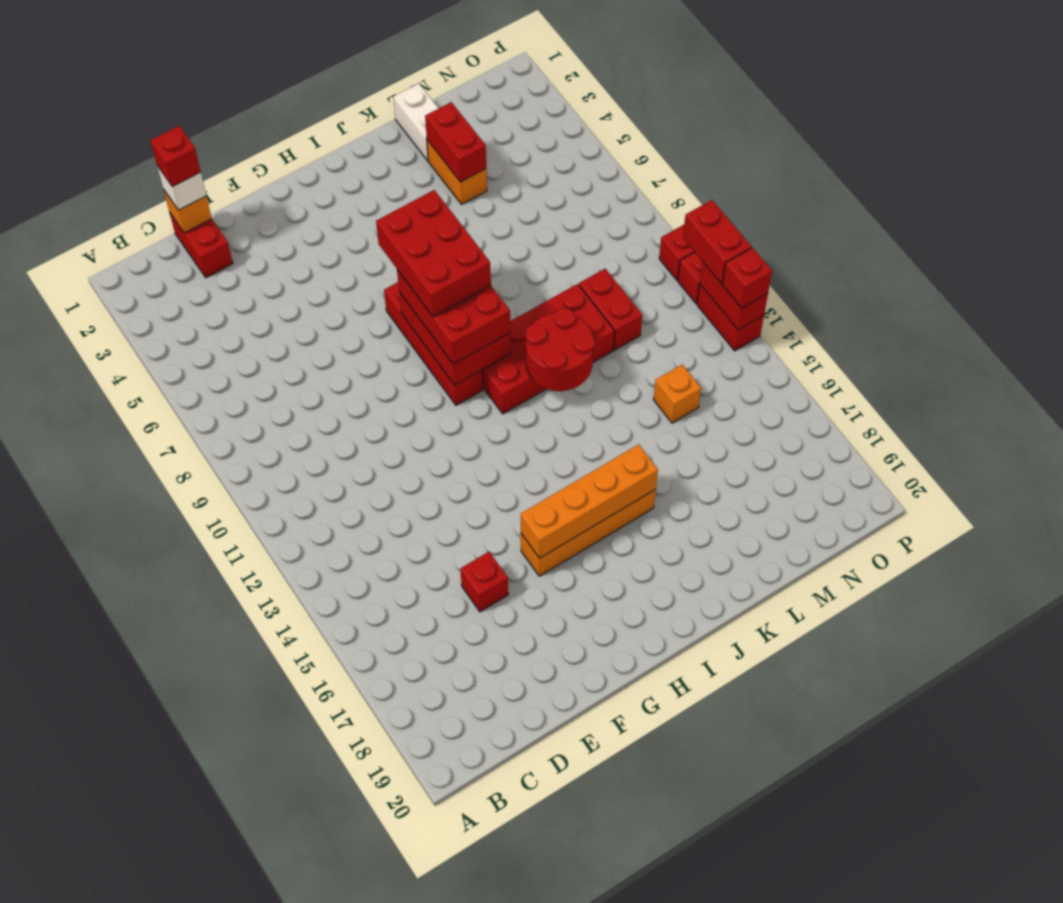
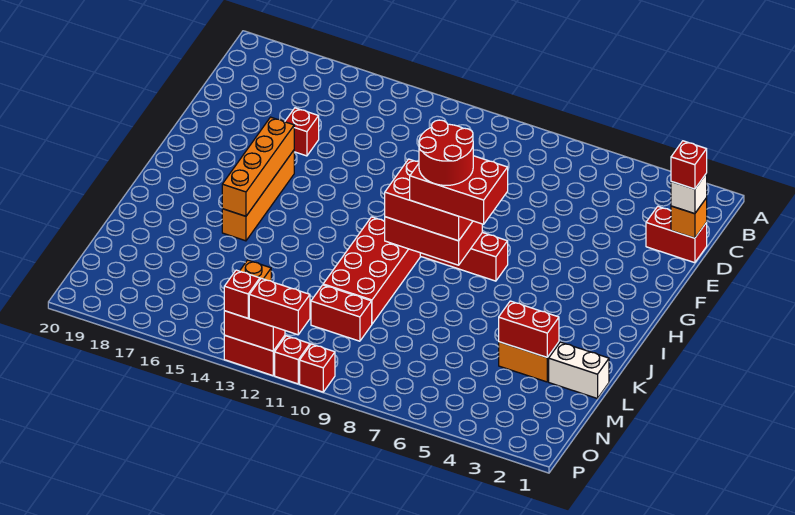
red 2x2 round brick [525,308,594,391] -> red 2x2 round brick moved to [419,120,473,185]

